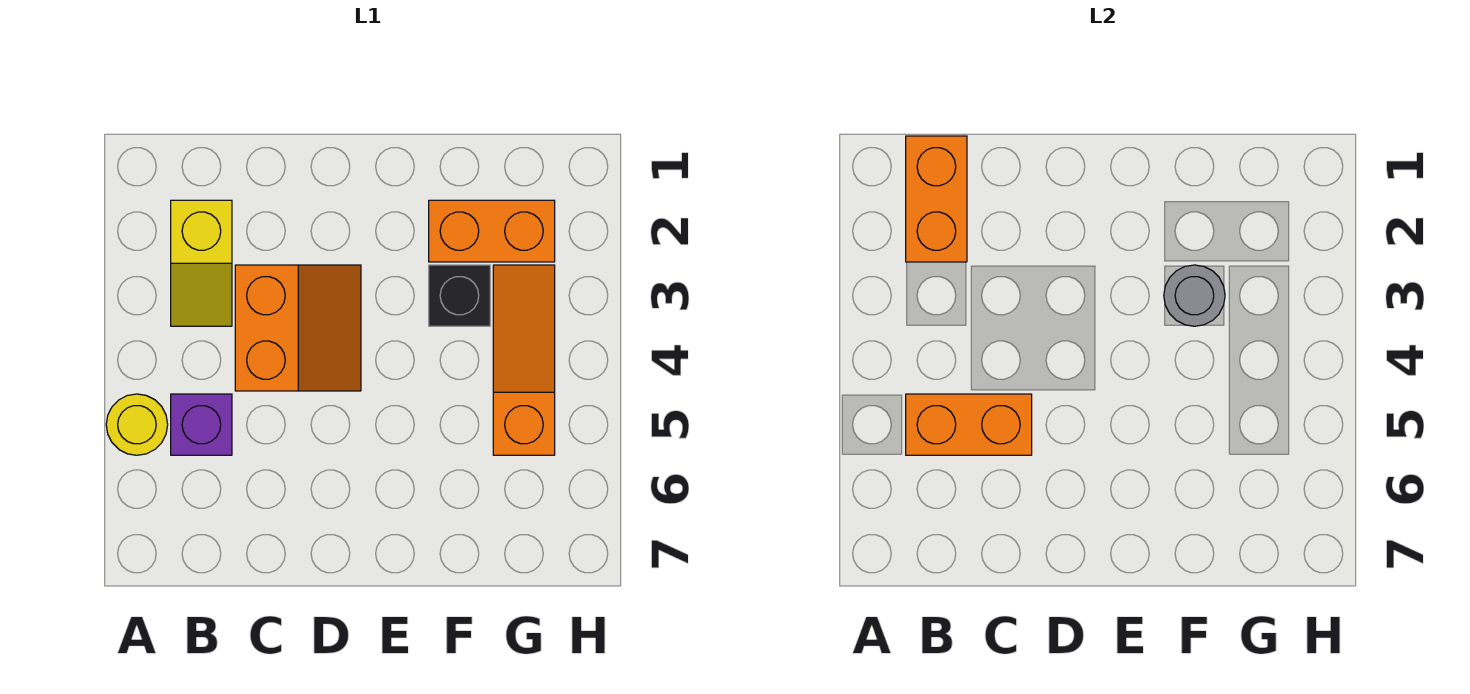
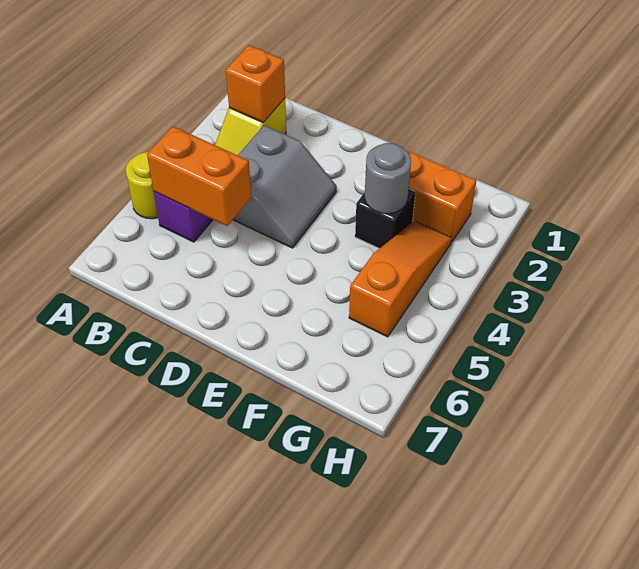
orange 1x2 brick [906,136,967,262] -> orange 1x1 brick [226,45,285,122]
orange 2x2 slope [235,265,361,391] -> grey 2x2 slope [233,125,337,248]

